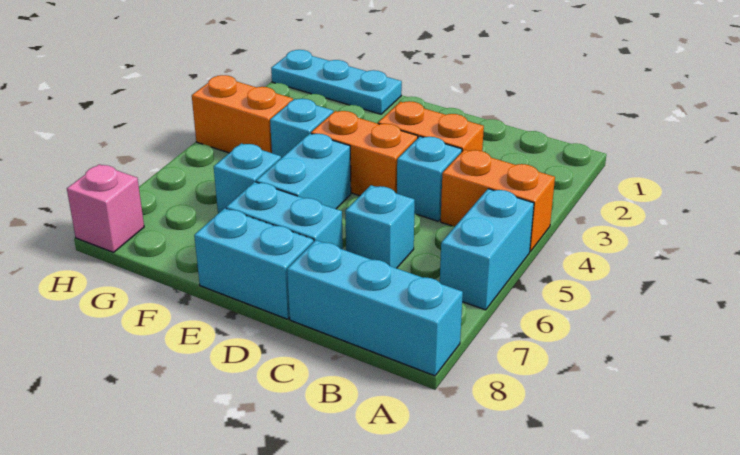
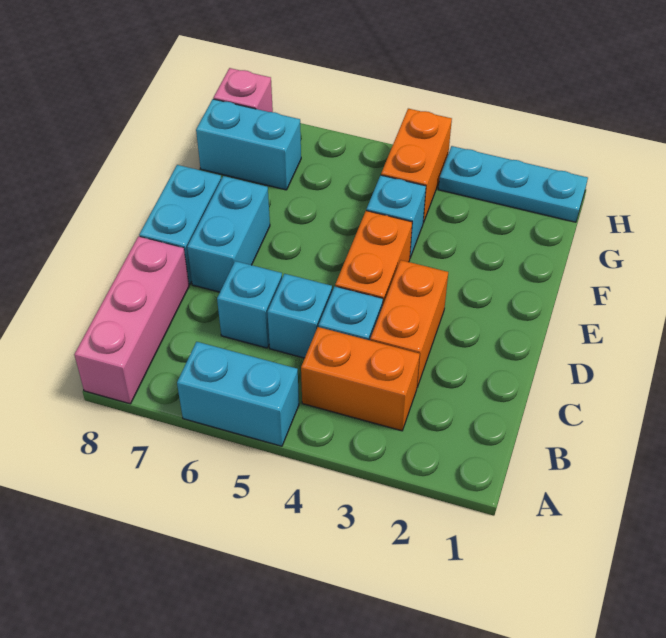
orange 1x2 brick [441,150,555,252] -> orange 1x2 brick turned to [301,327,420,431]
cyan 1x3 brick [287,240,463,376] -> pink 1x3 brick [74,236,189,404]
cyan 1x2 brick [256,133,351,209] -> cyan 1x2 brick moved to [196,99,301,190]
cyan 1x3 plate [271,50,402,114] -> cyan 1x3 plate turned to [439,146,588,222]
cyan 1x1 brick [214,143,281,213] -> cyan 1x1 brick moved to [267,274,332,358]

